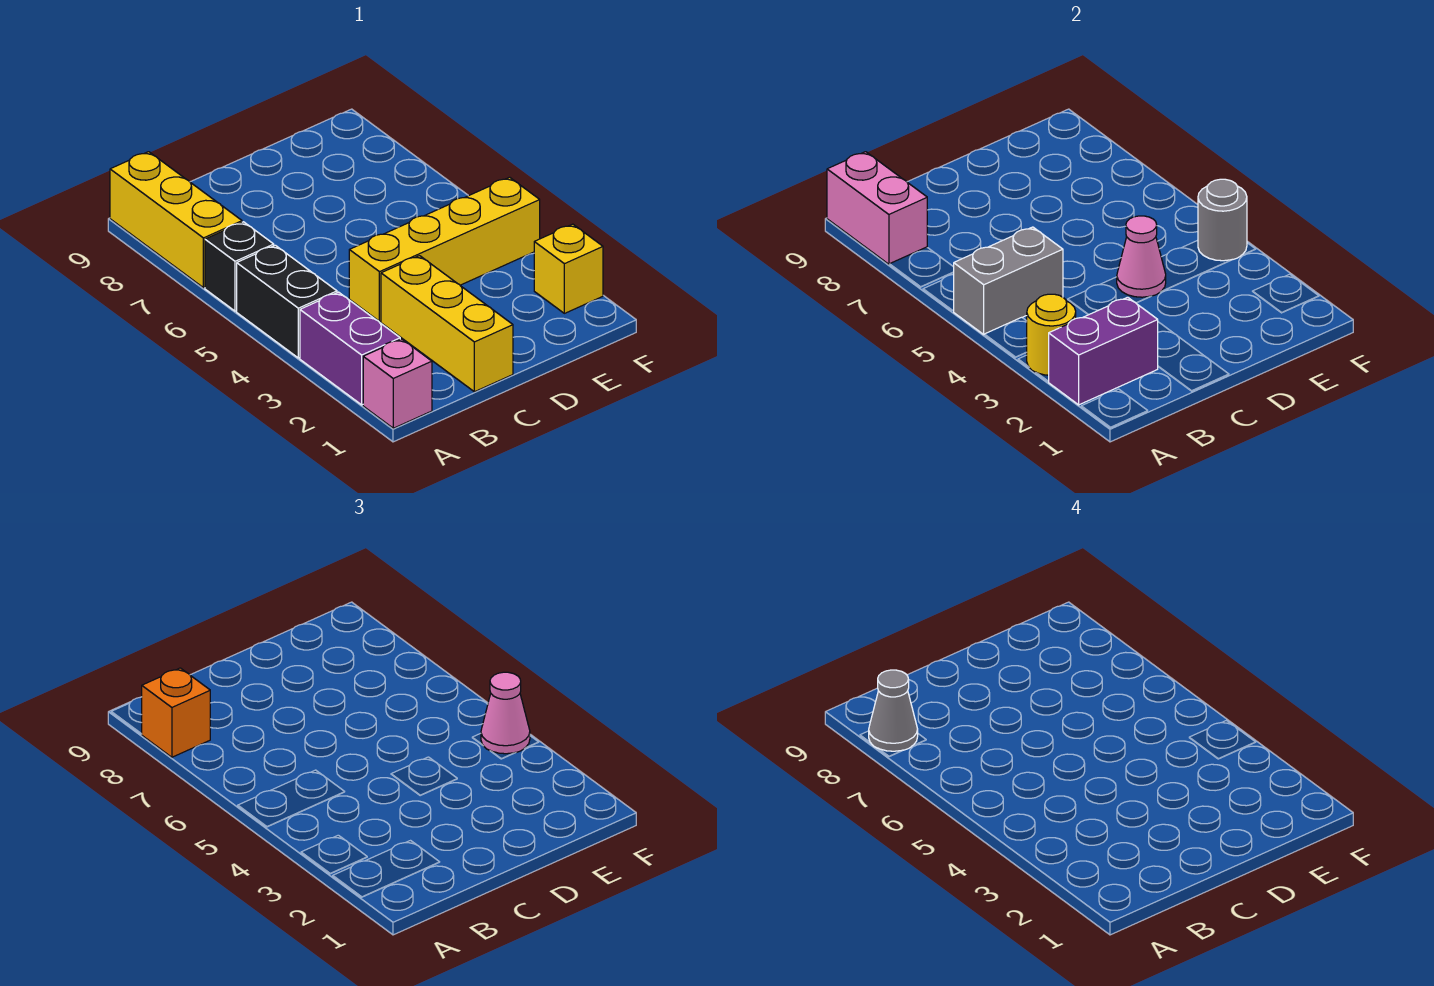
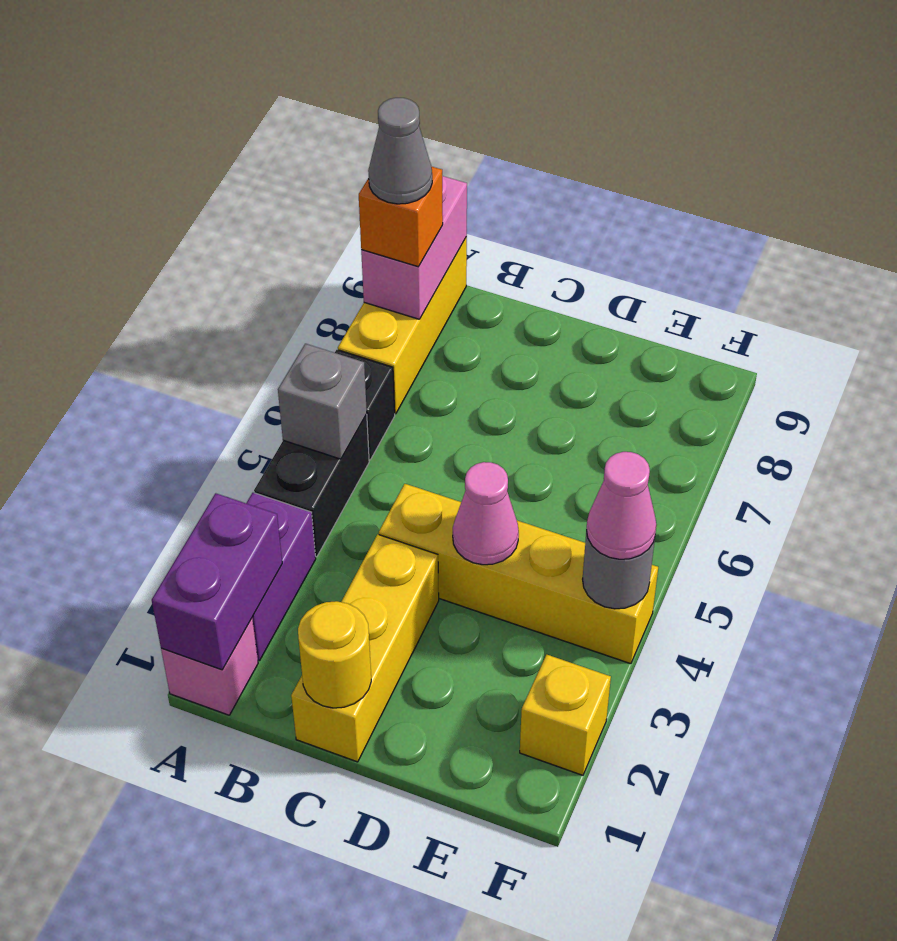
purple 1x2 brick [1049,297,1158,405] -> purple 1x2 brick turned to [152,493,282,670]
yellow 1x1 round brick [1026,294,1076,375] -> yellow 1x1 round brick moved to [298,601,371,708]
grey 1x2 brick [954,227,1063,334] -> grey 1x1 brick [278,344,367,459]

